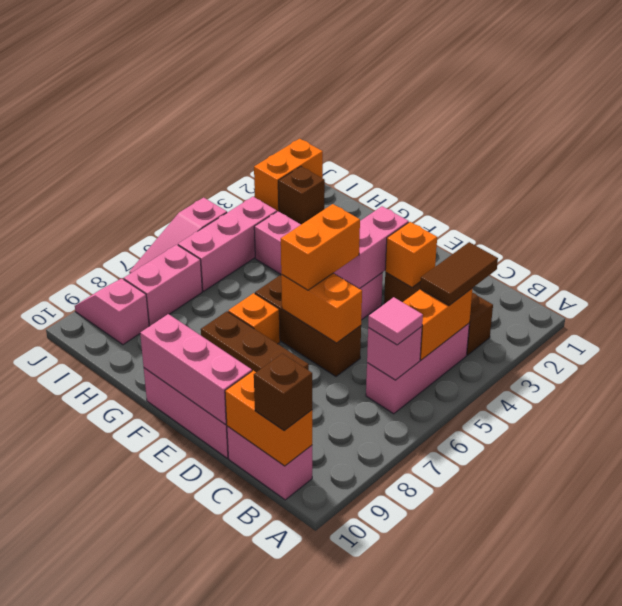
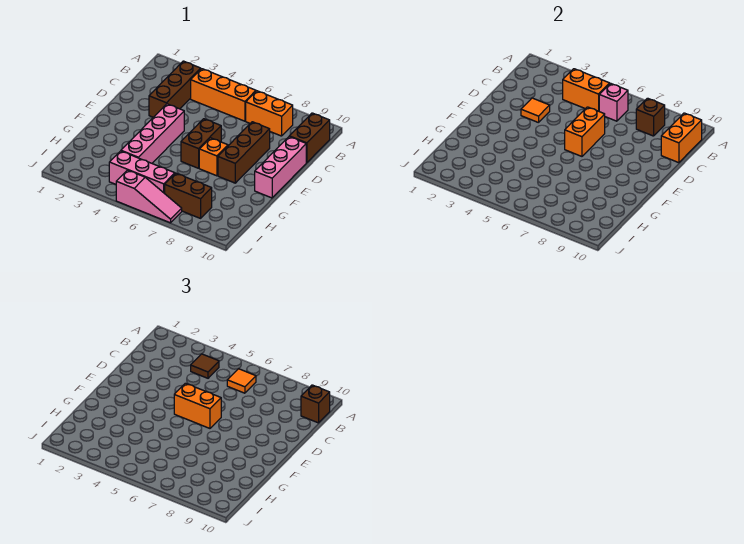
brown 1x2 tile [420,242,498,306] -> brown 1x1 tile [191,354,219,378]
pink 1x3 brick [366,324,469,414] -> orange 1x3 brick [191,69,256,121]
pink 1x1 tile [368,297,423,345] -> orange 1x1 tile [227,369,256,393]
pink 1x2 brick [227,426,312,500] -> brown 1x2 brick [289,113,330,163]
orange 1x1 brick [385,222,437,287] -> orange 1x1 tile [521,98,550,123]
brown 1x3 brick [255,276,361,376] -> brown 1x2 brick [181,119,221,168]
pink 1x3 brick [140,314,252,425] -> none
pink 1x2 brick [334,206,409,289] -> none
brown 1x1 brick [278,167,325,224] -> brown 1x1 brick moved to [636,98,665,136]
pink 1x2 brick [124,245,202,326] -> brown 1x2 brick [165,173,212,218]
pink 1x2 slope [75,278,149,345] -> none
orange 1x2 brick [254,139,323,211] -> orange 1x2 brick moved to [246,91,293,136]

